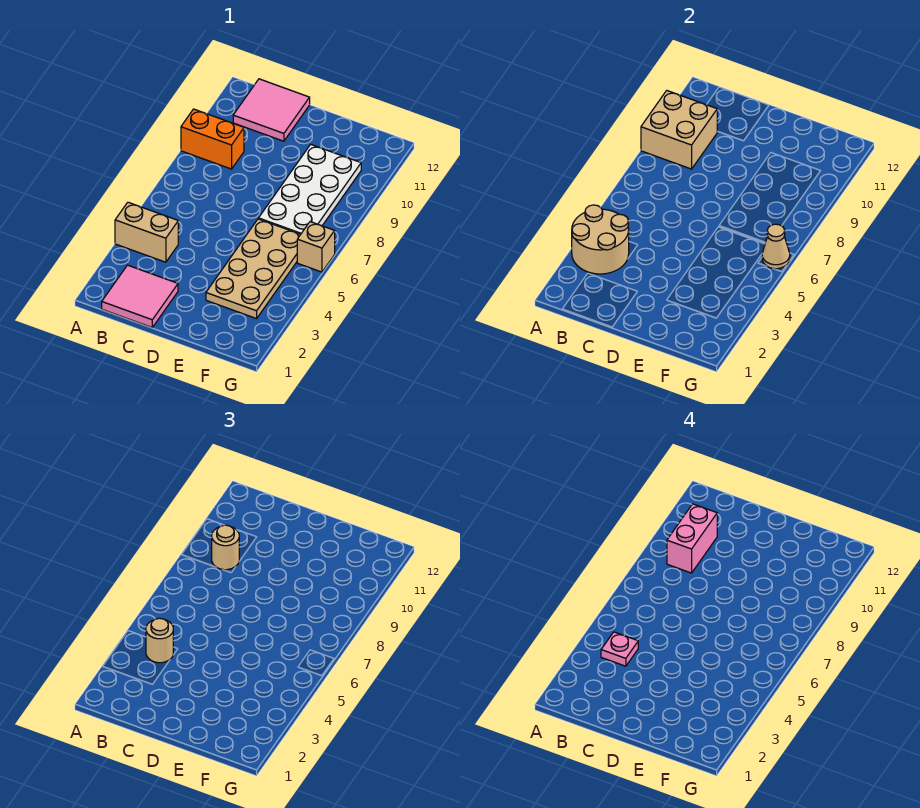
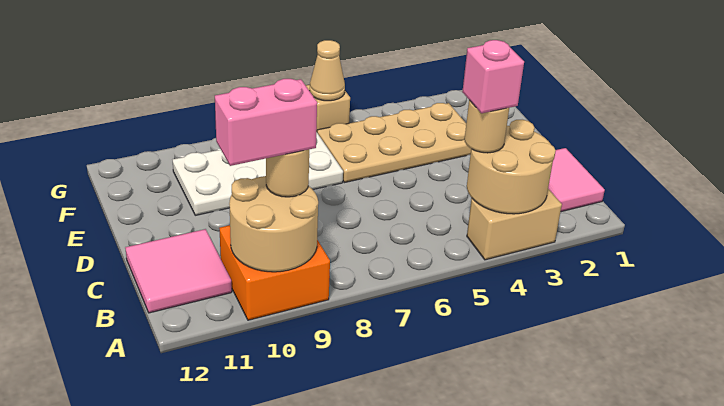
tan 1x2 brick [115,202,178,262] -> tan 1x2 brick turned to [467,189,562,260]
orange 1x2 brick [181,109,244,169] -> orange 2x2 brick [219,225,330,320]
tan 2x2 brick [641,91,717,169] -> tan 2x2 round brick [229,176,318,272]
pink 1x1 plate [601,632,638,666] -> pink 1x1 brick [462,40,524,113]

